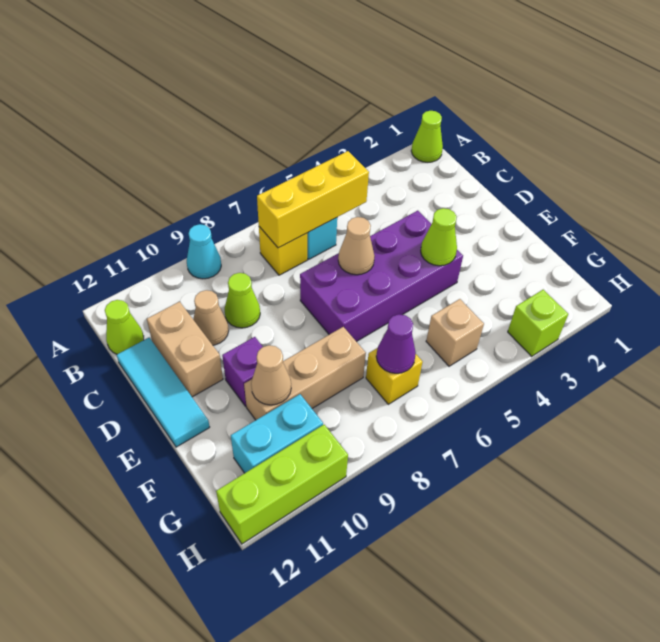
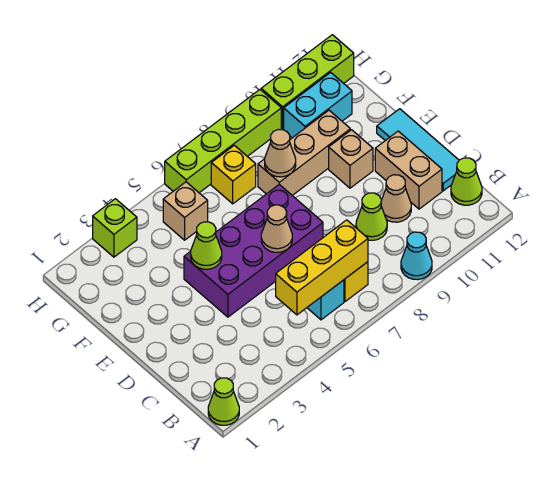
purple 1x1 brick [222,337,263,406] -> tan 1x1 brick [329,130,373,188]
tan 1x1 cone [251,345,291,405] -> tan 1x1 cone moved to [265,129,296,177]
purple 1x1 cone [376,314,416,373] -> none
none -> lime 1x4 brick [165,90,281,193]

